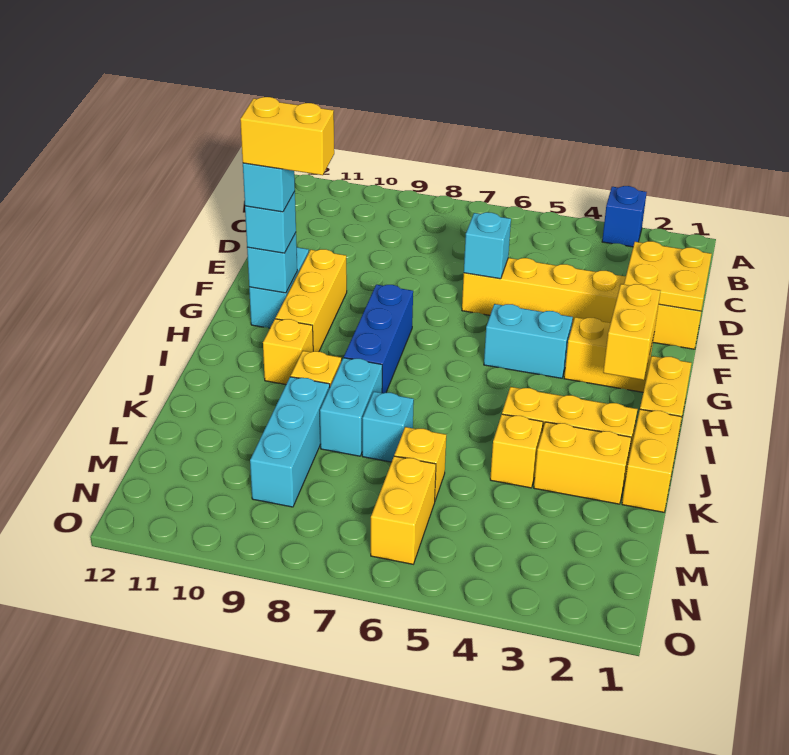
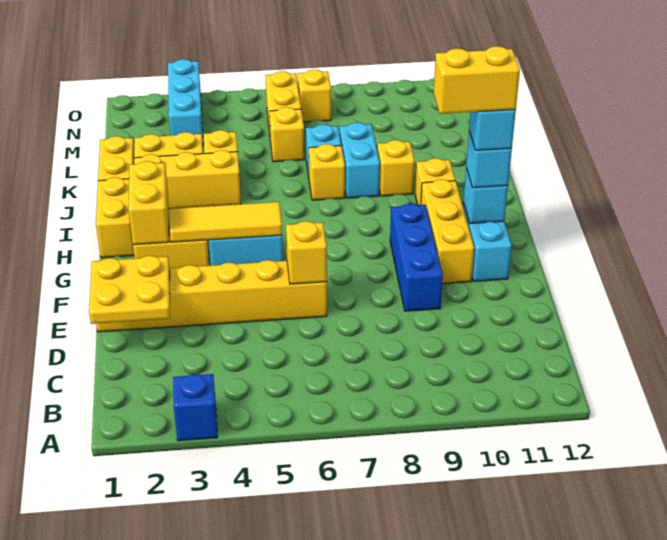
cyan 1x1 brick [464,212,511,279] -> yellow 1x1 brick [286,221,327,284]
none -> yellow 1x3 tile [169,202,282,242]
blue 1x3 brick [344,285,413,393] -> blue 1x3 brick moved to [390,203,443,311]
none -> yellow 1x1 brick [309,144,345,200]
cyan 1x3 brick [250,377,330,507] -> cyan 1x3 brick moved to [168,59,203,143]
none -> yellow 1x1 brick [298,69,331,122]

